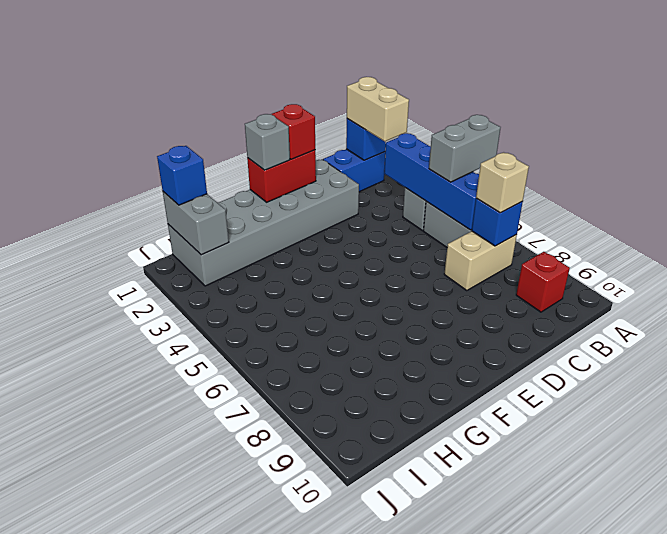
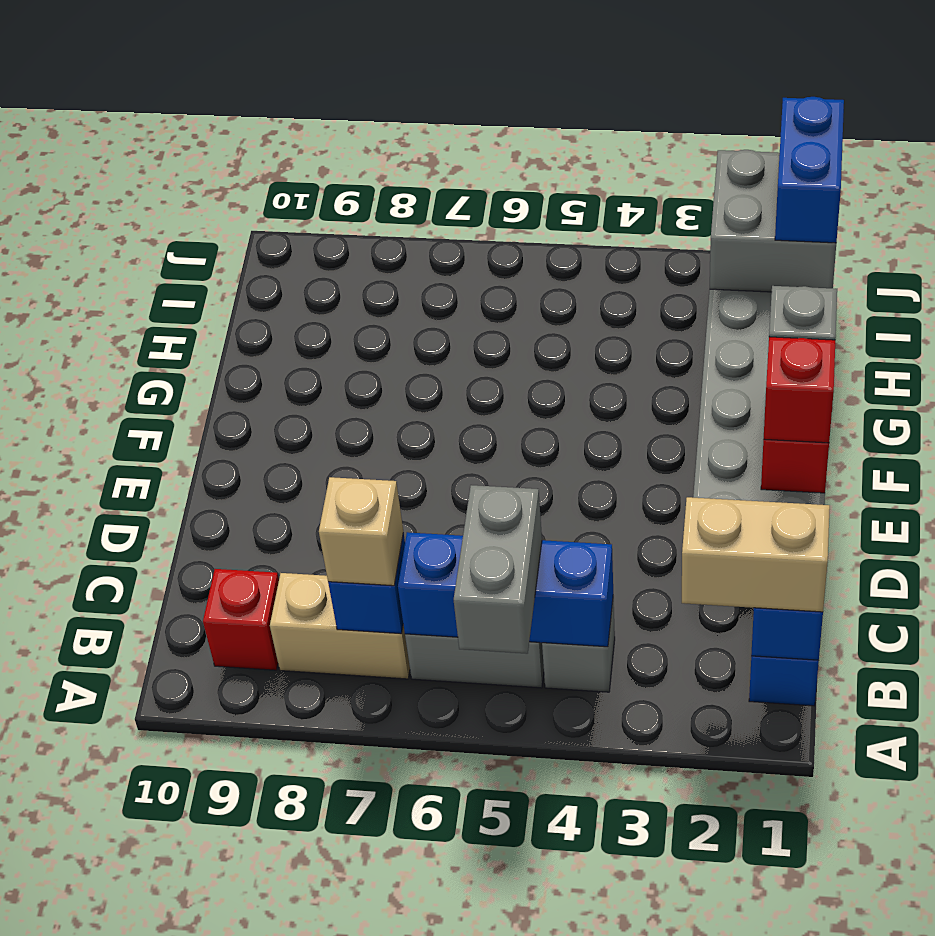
blue 1x4 brick [384,133,479,230] -> blue 1x3 brick [398,532,613,647]
tan 1x2 brick [444,231,517,291] -> tan 1x2 brick turned to [270,573,410,679]
grey 1x2 brick [163,192,229,255] -> grey 2x2 brick [710,150,836,292]
blue 1x1 brick [157,146,207,205] -> blue 1x2 brick [775,97,844,243]

